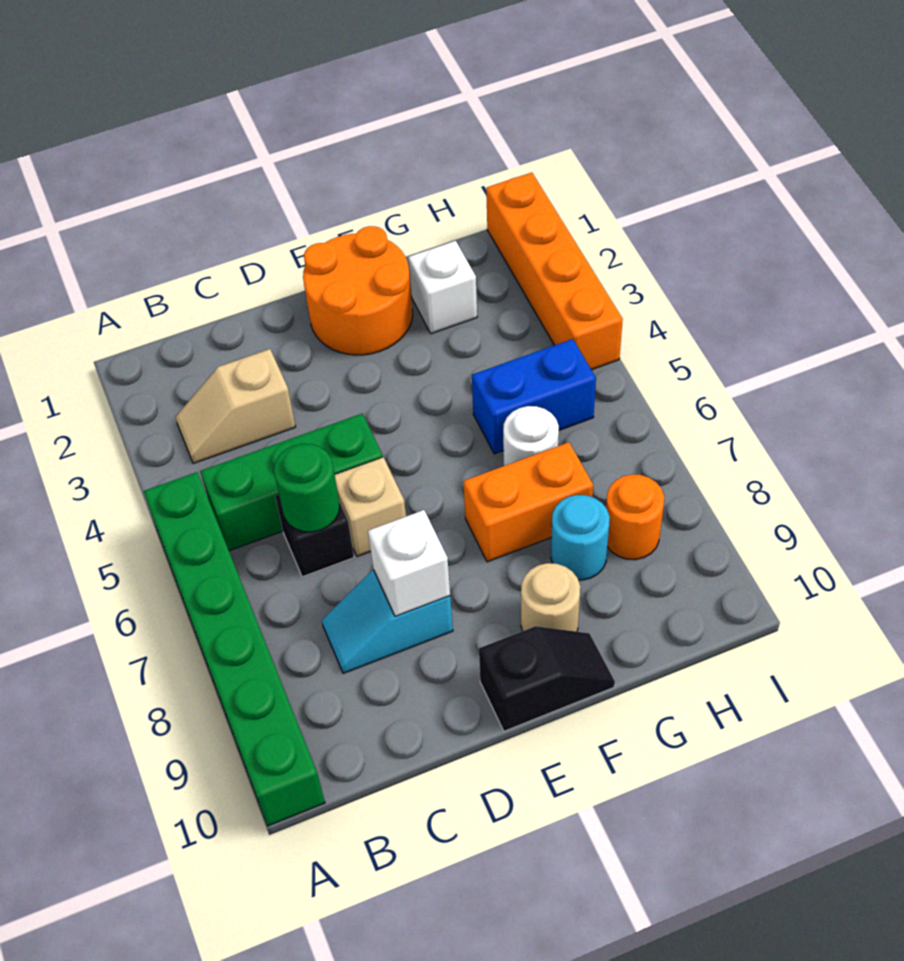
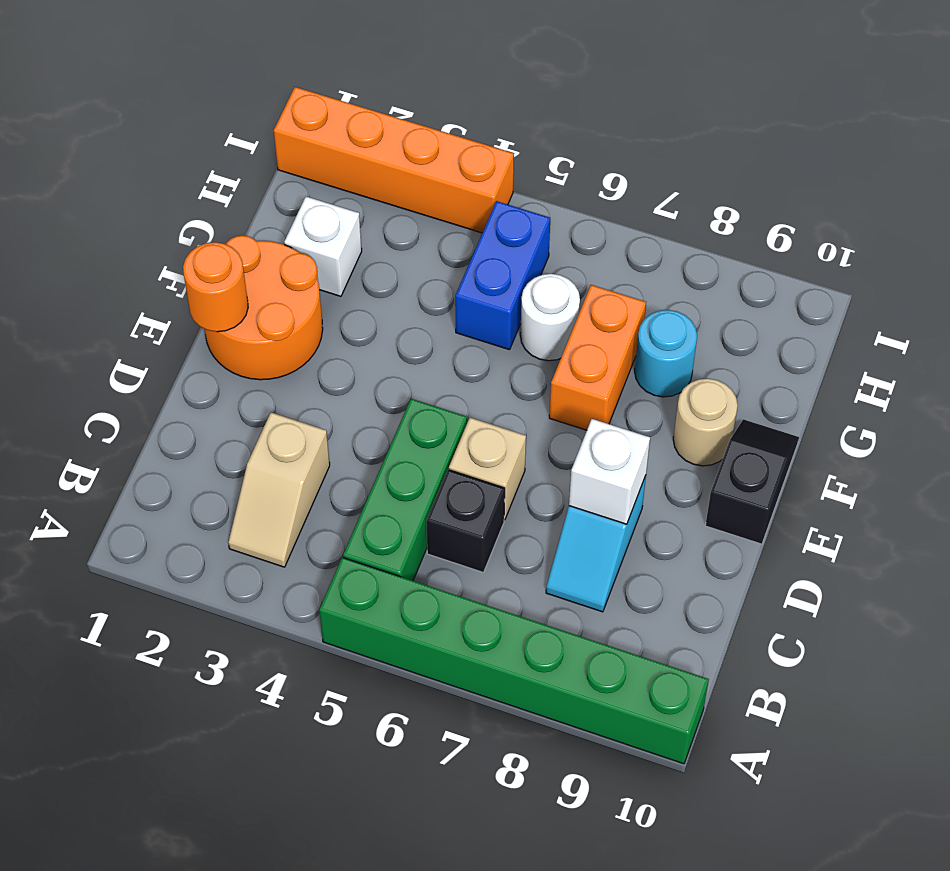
green 1x1 round brick [274,444,340,532] -> none
orange 1x1 round brick [606,474,664,560] -> orange 1x1 round brick moved to [183,242,248,332]

